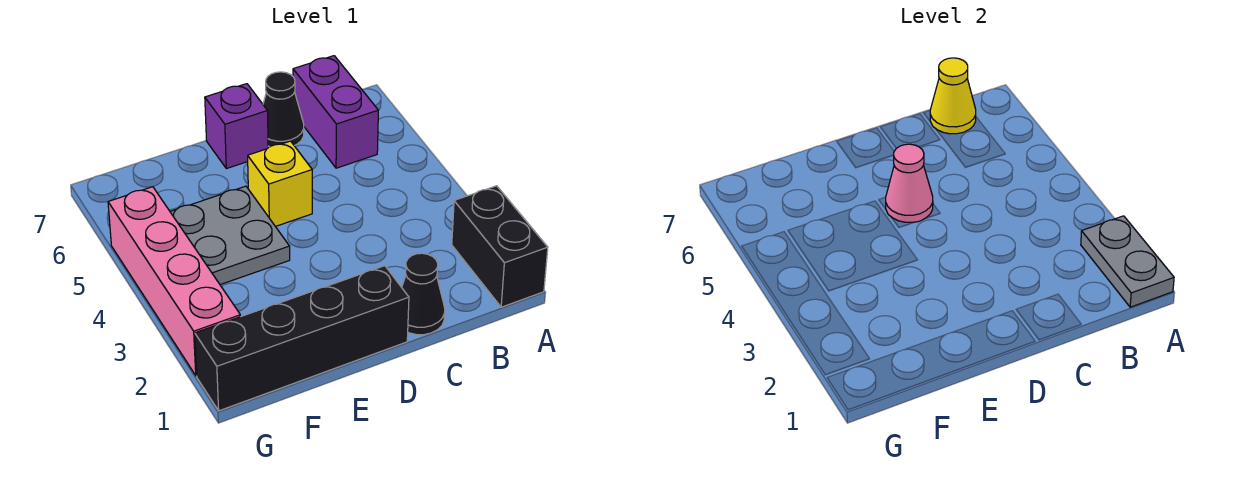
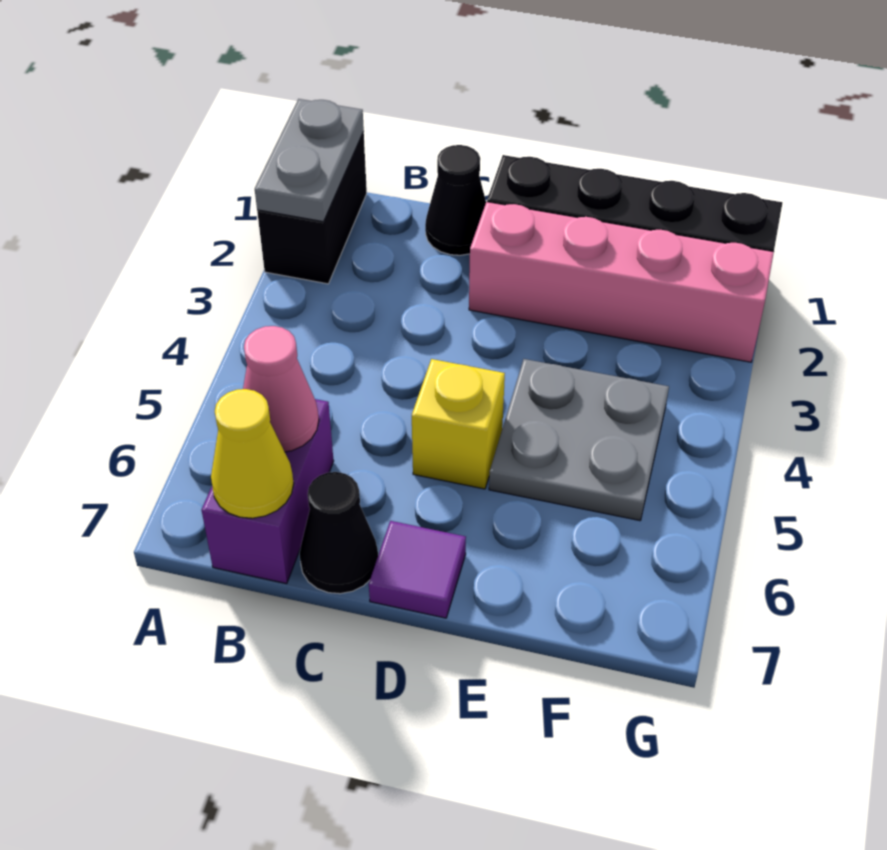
pink 1x1 cone [886,144,933,222] -> pink 1x1 cone moved to [243,326,319,452]
purple 1x1 brick [205,84,268,169] -> purple 1x1 tile [369,521,466,618]
pink 1x4 brick [108,187,240,376] -> pink 1x4 brick turned to [469,202,774,362]

